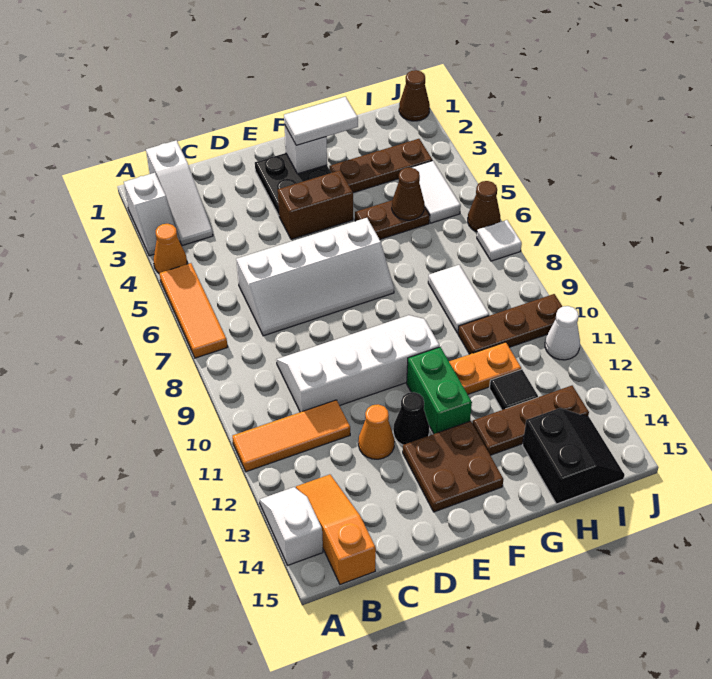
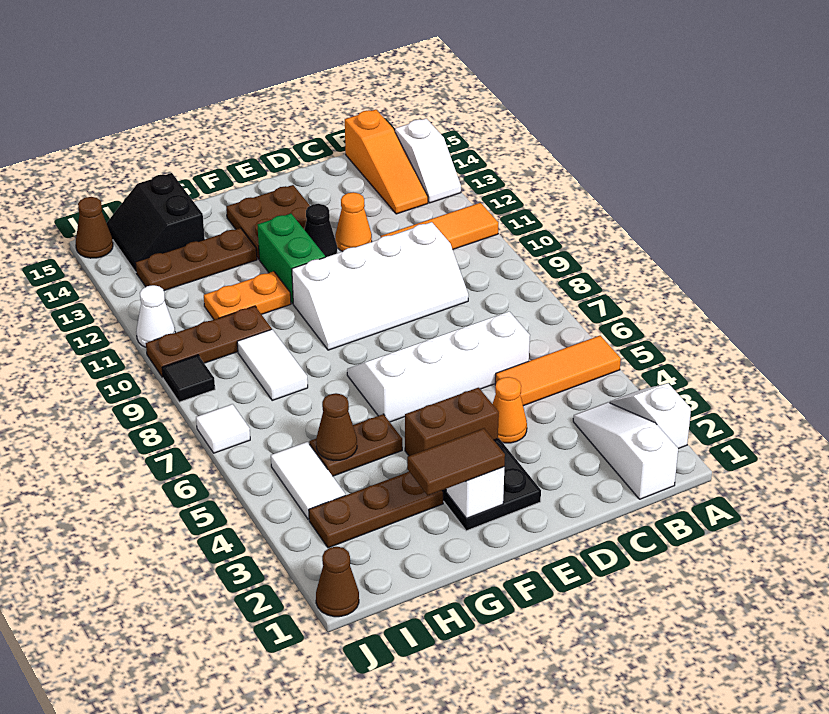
orange 1x1 cone [153,224,187,273] -> orange 1x1 cone moved to [493,377,527,443]
orange 1x3 tile [159,263,227,358] -> orange 1x3 tile turned to [495,336,621,406]
white 1x2 tile [284,97,358,145] -> brown 1x2 tile [407,428,505,495]
black 1x1 tile [489,369,538,410] -> black 1x1 tile moved to [162,355,215,402]
brown 1x1 cone [468,181,500,232] -> brown 1x1 cone moved to [76,197,113,258]

